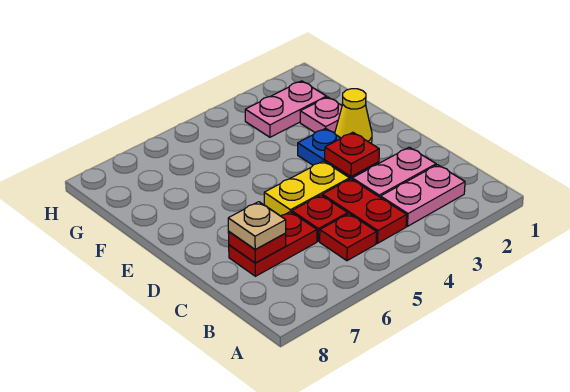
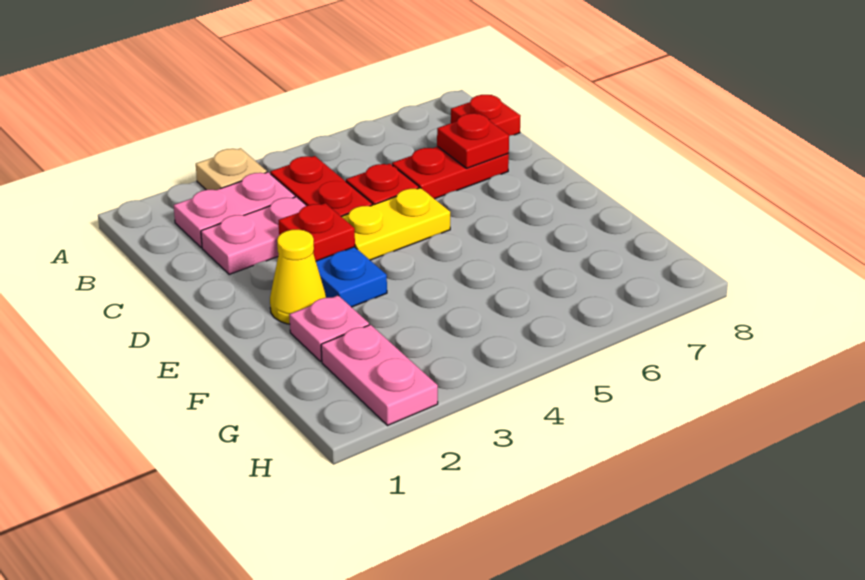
red 1x1 plate [320,214,376,261] -> red 1x1 plate moved to [451,95,520,136]
tan 1x1 plate [228,202,286,249] -> tan 1x1 plate moved to [196,148,267,190]
pink 1x2 plate [245,81,327,137] -> pink 1x2 plate turned to [321,325,438,426]

